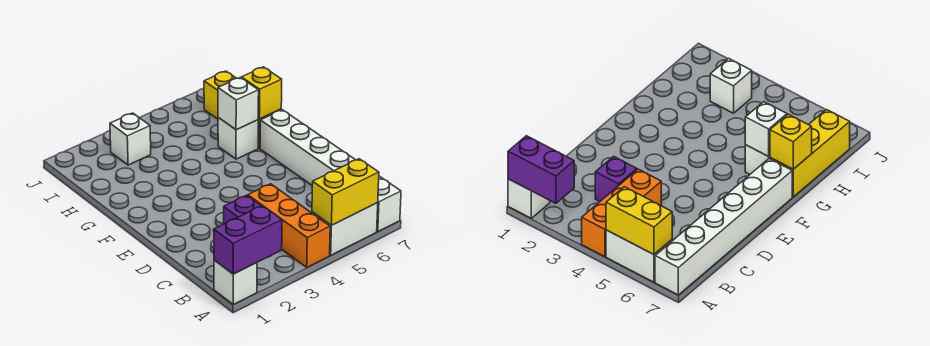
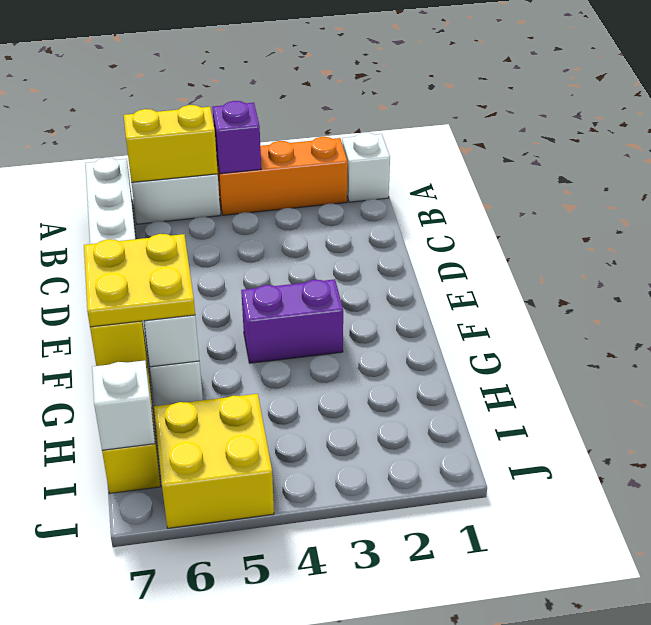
purple 1x2 brick [214,205,282,274] -> purple 1x2 brick moved to [241,279,343,363]
orange 1x3 brick [248,184,330,267] -> orange 1x3 brick turned to [217,137,348,215]
purple 1x1 brick [224,195,261,224] -> purple 1x1 brick moved to [212,101,261,174]
none -> yellow 2x2 plate [84,234,195,327]
white 1x1 brick [110,113,151,165] -> white 1x1 brick moved to [92,360,155,450]
none -> yellow 2x2 brick [154,394,274,528]

